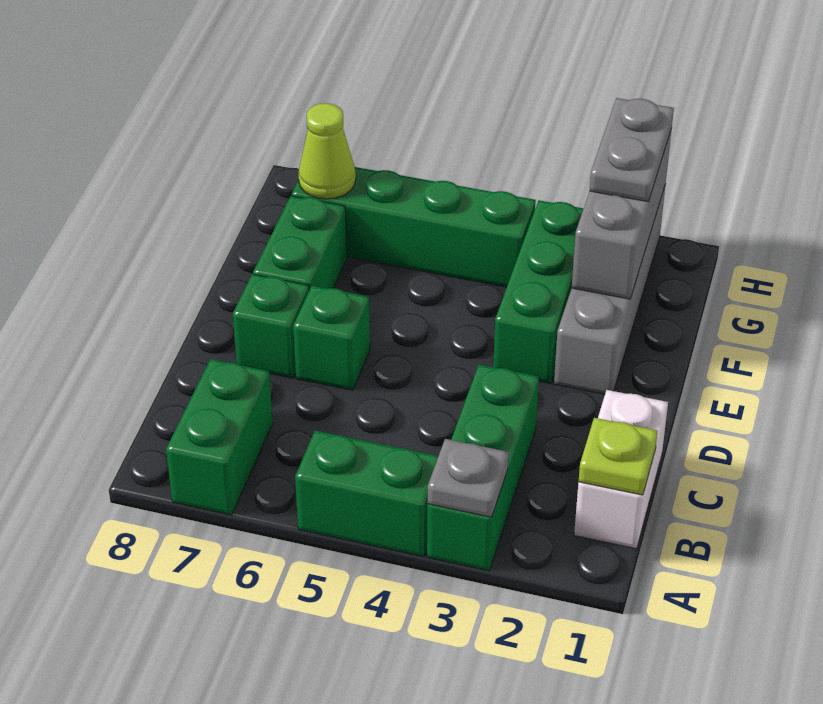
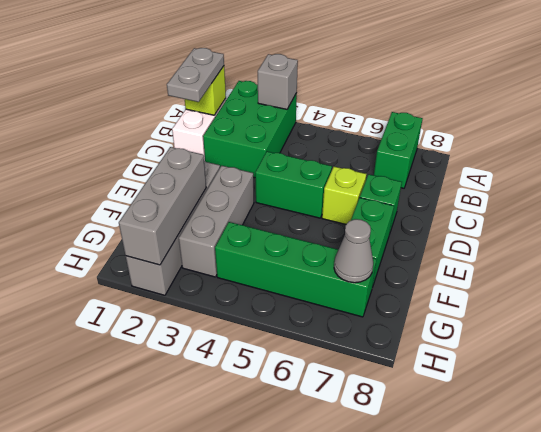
green 1x3 brick [427,365,539,571] -> green 2x3 brick [203,81,297,178]
grey 1x1 plate [427,439,508,517] -> grey 1x1 brick [258,54,298,109]
green 1x2 brick [295,431,438,557] -> green 1x2 brick moved to [255,151,332,218]
lime 1x1 plate [579,418,658,495] -> lime 1x1 brick [185,66,226,115]
green 1x1 brick [293,286,370,390] -> lime 1x1 brick [322,167,366,224]
green 1x3 brick [493,200,584,384] -> grey 1x3 brick [179,166,254,277]
grey 1x2 plate [589,98,674,202] -> grey 1x2 plate moved to [167,48,224,102]
lime 1x1 cone [299,103,356,199] -> grey 1x1 cone [334,219,373,283]

